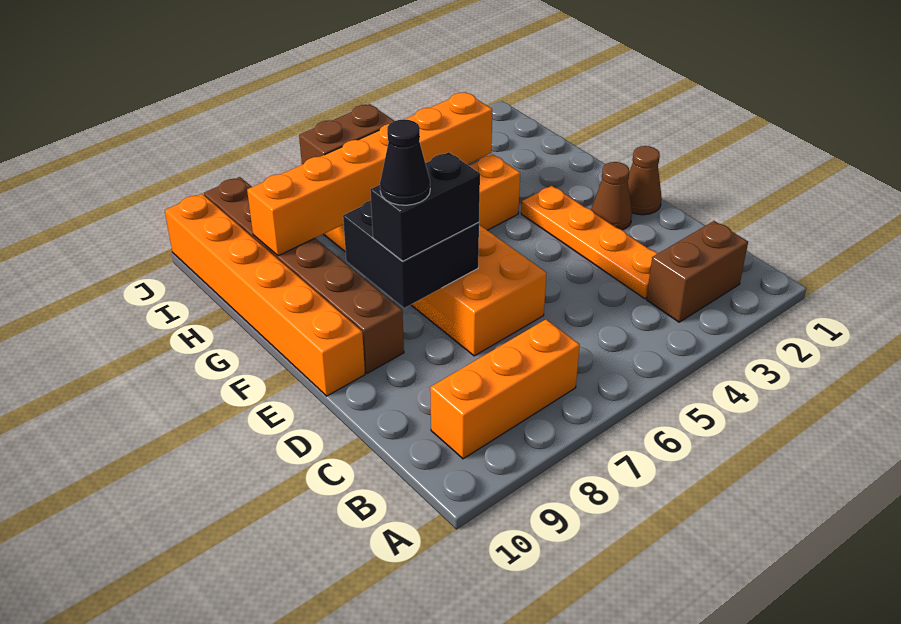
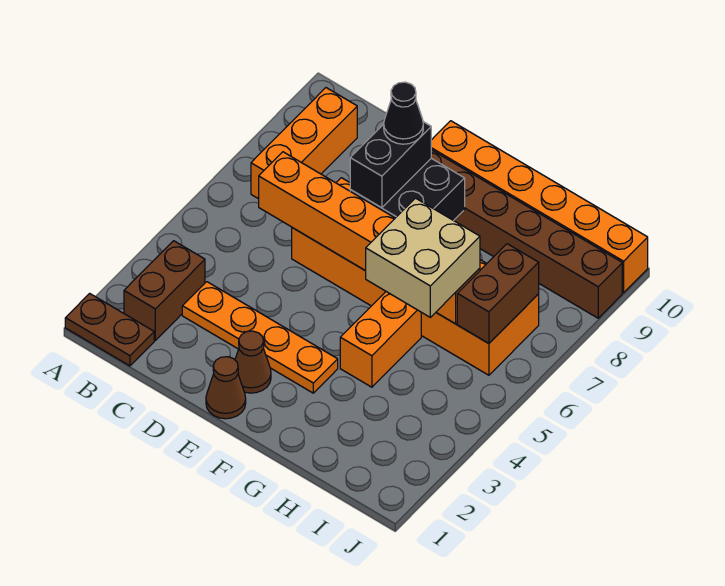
none -> brown 1x2 plate [65,293,154,366]
none -> tan 2x2 brick [366,198,480,317]
orange 1x6 brick [247,92,492,256] -> orange 1x6 brick turned to [259,152,480,324]

